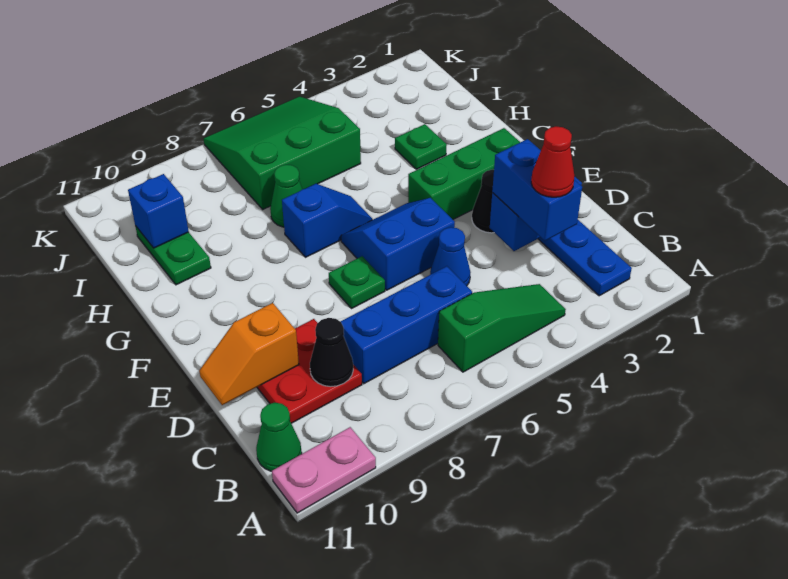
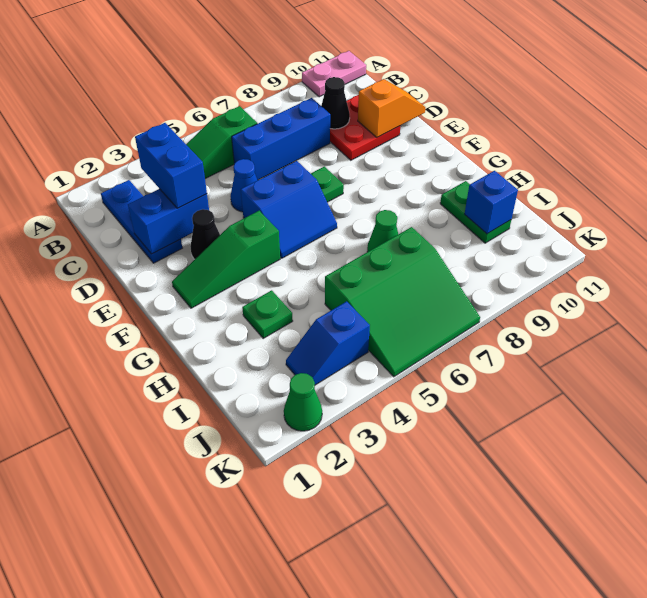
green 1x1 cone [256,403,302,471] -> green 1x1 cone moved to [284,373,322,431]
red 1x1 cone [531,126,575,197] -> none
green 1x3 brick [408,128,520,219] -> green 1x3 slope [172,211,280,308]
blue 1x2 slope [282,184,372,257] -> blue 1x2 slope moved to [286,301,370,385]

